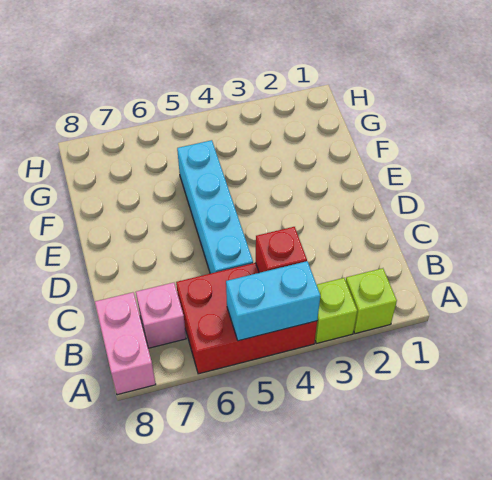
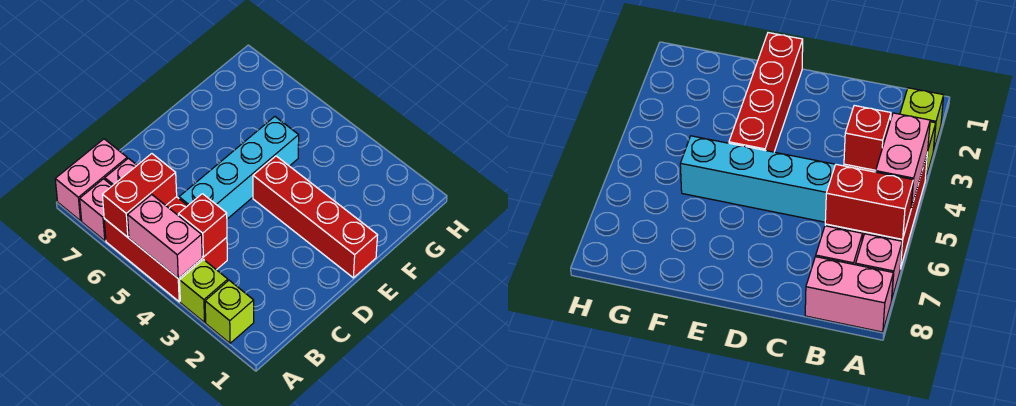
cyan 1x2 brick [226,261,320,341] -> pink 1x2 brick [128,195,202,278]
none -> red 1x2 brick [102,154,177,237]
none -> pink 1x1 brick [80,179,112,241]
none -> red 1x4 brick [253,156,378,278]

